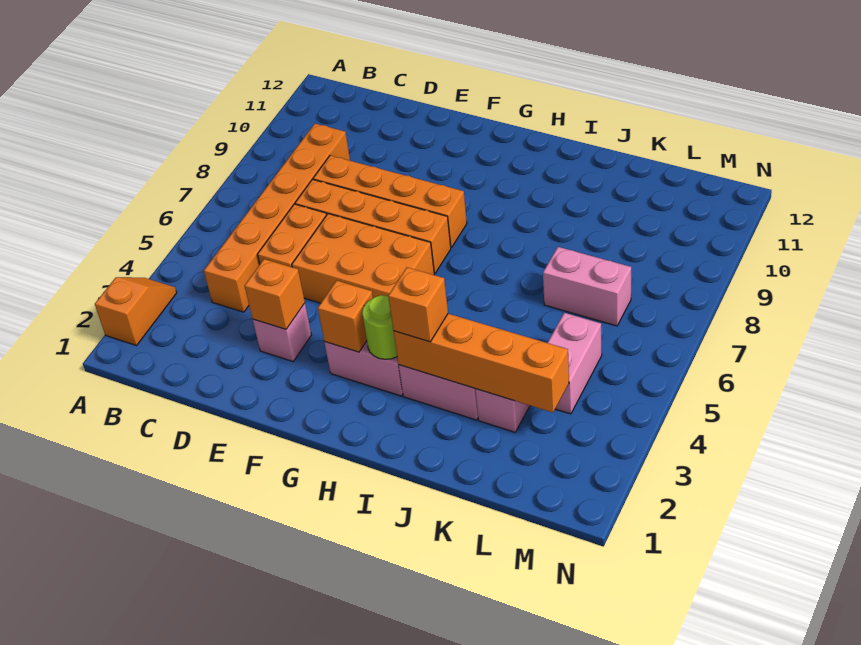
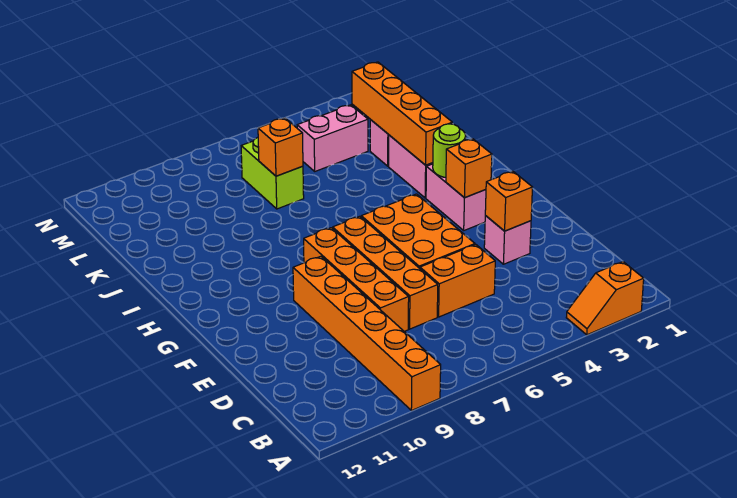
orange 1x6 brick [204,124,350,312] -> orange 1x6 brick turned to [293,256,441,411]
orange 1x1 brick [388,267,448,342] -> orange 1x1 brick moved to [258,118,303,176]
pink 1x2 brick [543,247,631,326] -> lime 1x2 brick [241,137,304,209]

